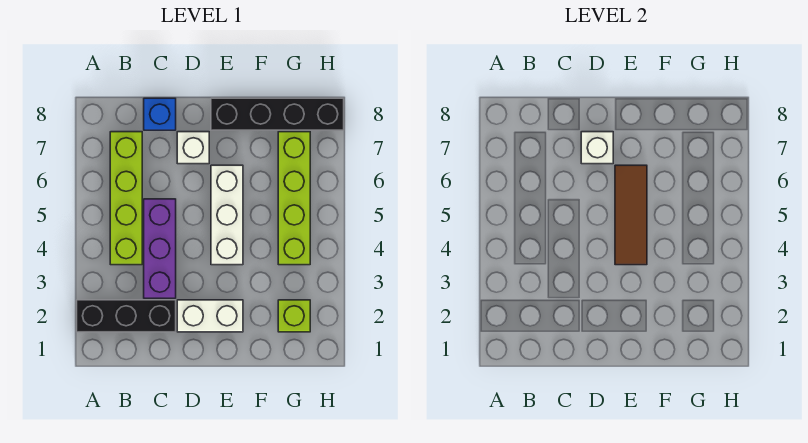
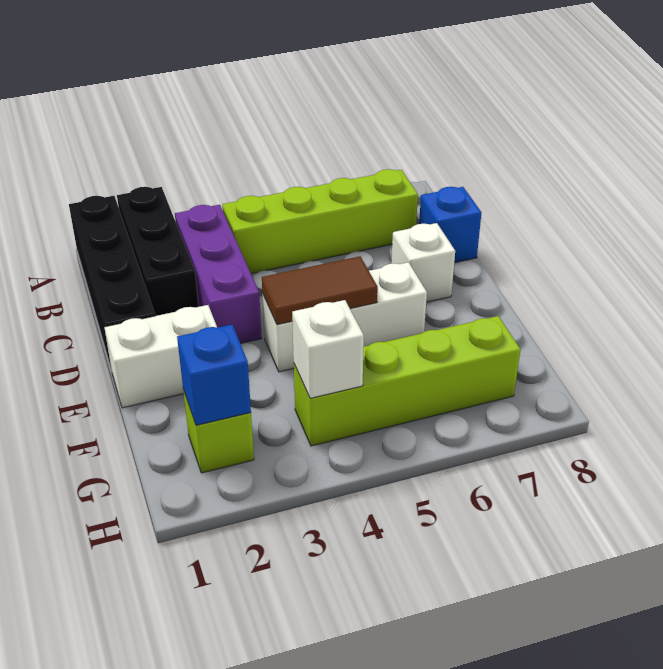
purple 1x3 brick [144,199,176,298] -> purple 1x3 brick turned to [175,205,262,344]
white 1x2 brick [177,300,243,332] -> white 1x2 brick turned to [104,305,217,408]
white 1x1 brick [581,132,613,164] -> white 1x1 brick moved to [292,300,364,398]
brown 1x3 tile [615,165,647,265] -> brown 1x2 tile [262,256,378,325]
black 1x4 brick [211,98,344,130] -> black 1x4 brick moved to [69,196,155,370]
none -> blue 1x1 brick [177,325,251,425]

